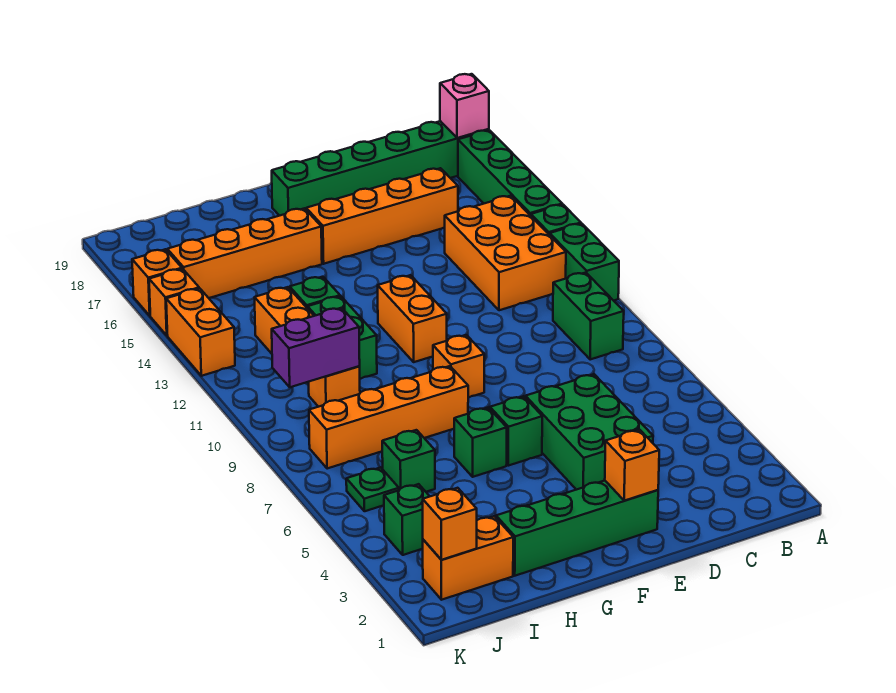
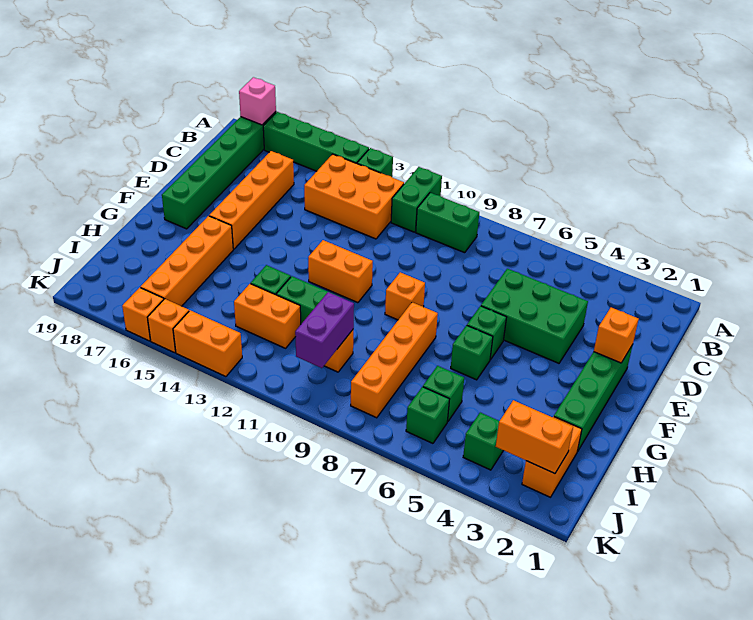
green 1x2 brick [550,224,619,301] -> green 1x2 brick turned to [391,167,442,232]
orange 1x1 brick [423,488,477,560] -> orange 1x2 brick [496,400,573,474]
green 1x1 plate [346,467,399,511] -> green 1x1 brick [406,387,450,443]

